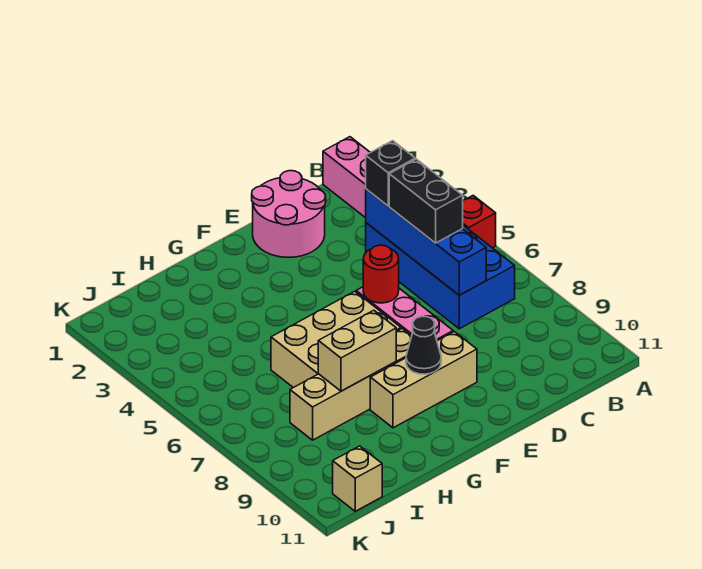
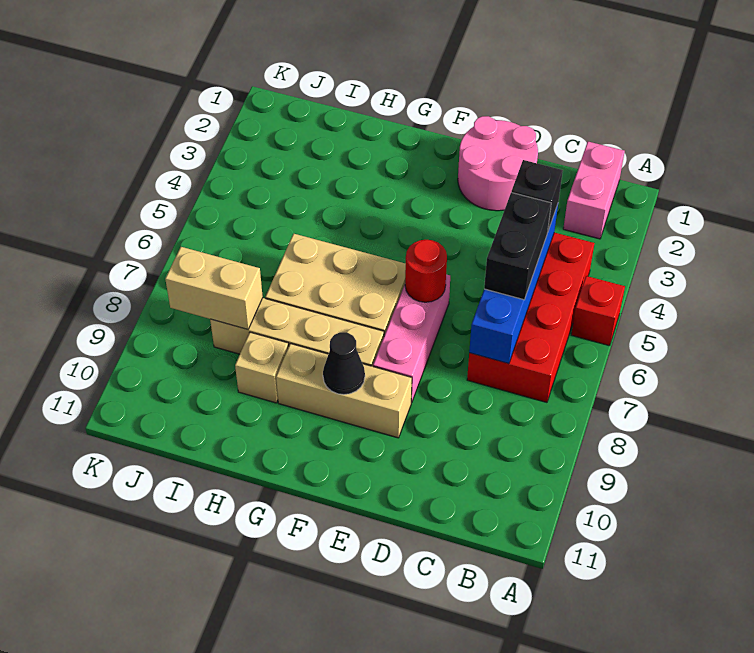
blue 2x4 brick [366,223,515,329] -> red 2x4 brick [467,233,594,402]
tan 1x2 brick [318,310,396,391] -> tan 1x2 brick moved to [165,247,263,329]
tan 1x1 brick [333,446,382,511] -> tan 1x1 brick moved to [235,332,289,403]

